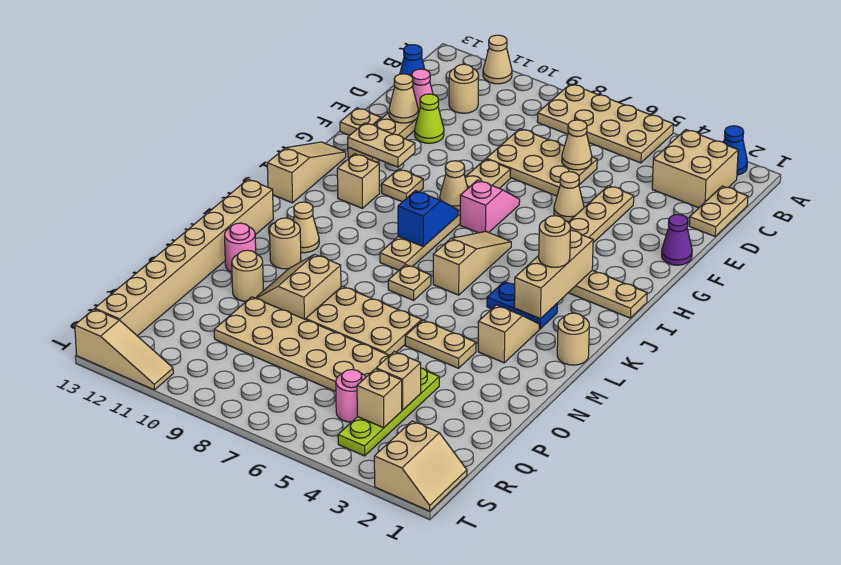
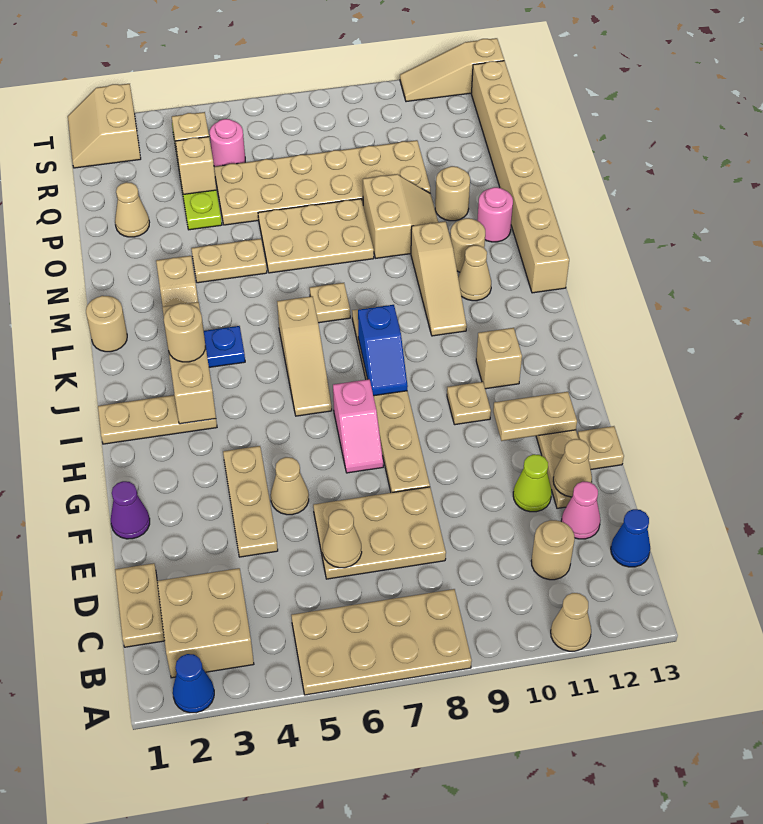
tan 1x1 cone [440,161,468,211] -> tan 1x1 cone moved to [115,182,149,237]
tan 1x3 slope [267,142,346,203] -> tan 1x3 slope moved to [411,222,467,336]

